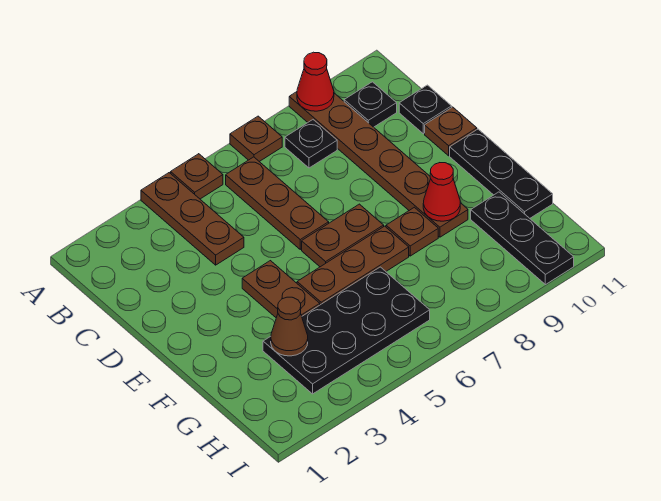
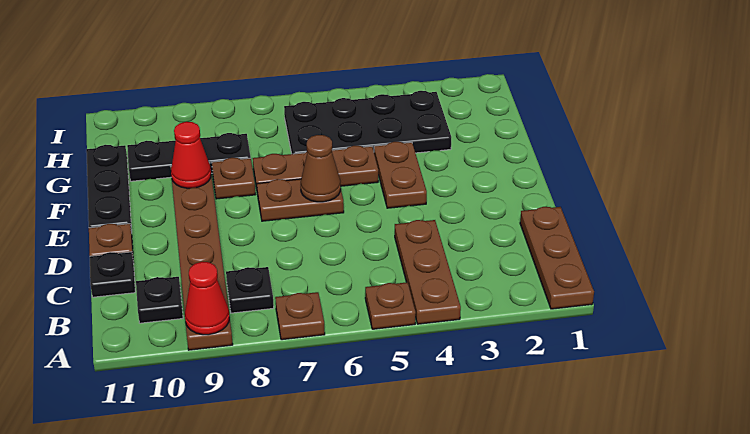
brown 1x3 plate [226,157,329,249] -> brown 1x3 plate moved to [520,207,594,309]
brown 1x1 cone [271,297,308,356] -> brown 1x1 cone moved to [301,135,341,202]
black 1x3 plate [471,192,574,285] -> black 1x3 plate turned to [127,133,251,181]

